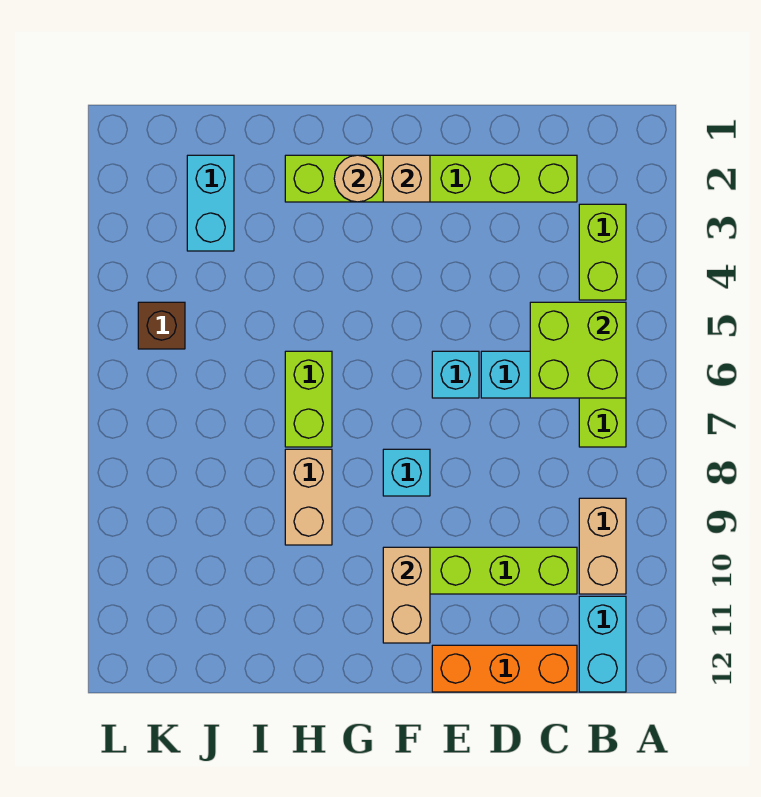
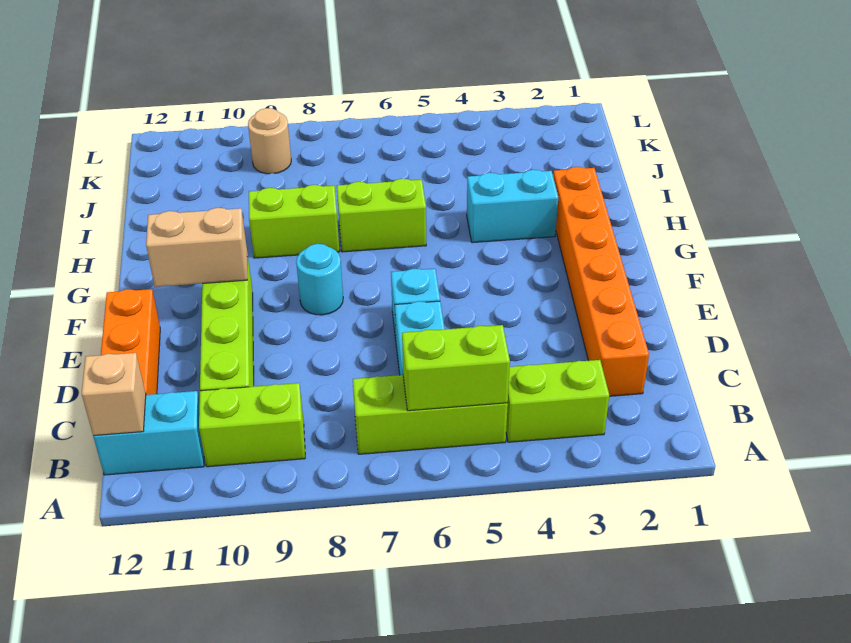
lime 2x2 brick [530,302,626,398] -> lime 1x2 brick [402,325,510,411]
tan 1x2 brick [579,498,626,594] -> lime 1x2 brick [199,383,305,467]
lime 1x6 brick [285,155,577,202] -> orange 1x6 brick [553,167,649,396]
tan 1x1 brick [383,155,430,202] -> tan 1x1 brick moved to [82,353,146,436]
cyan 1x1 brick [383,449,430,496] -> cyan 1x1 round brick [296,244,343,315]
tan 1x1 round brick [334,155,381,202] -> tan 1x1 round brick moved to [248,108,291,174]
tan 1x2 brick [285,449,332,545] -> lime 1x2 brick [249,185,340,258]
cyan 1x2 brick [187,155,234,251] -> cyan 1x2 brick moved to [467,170,558,243]
brown 1x1 brick [138,302,185,349] -> none

